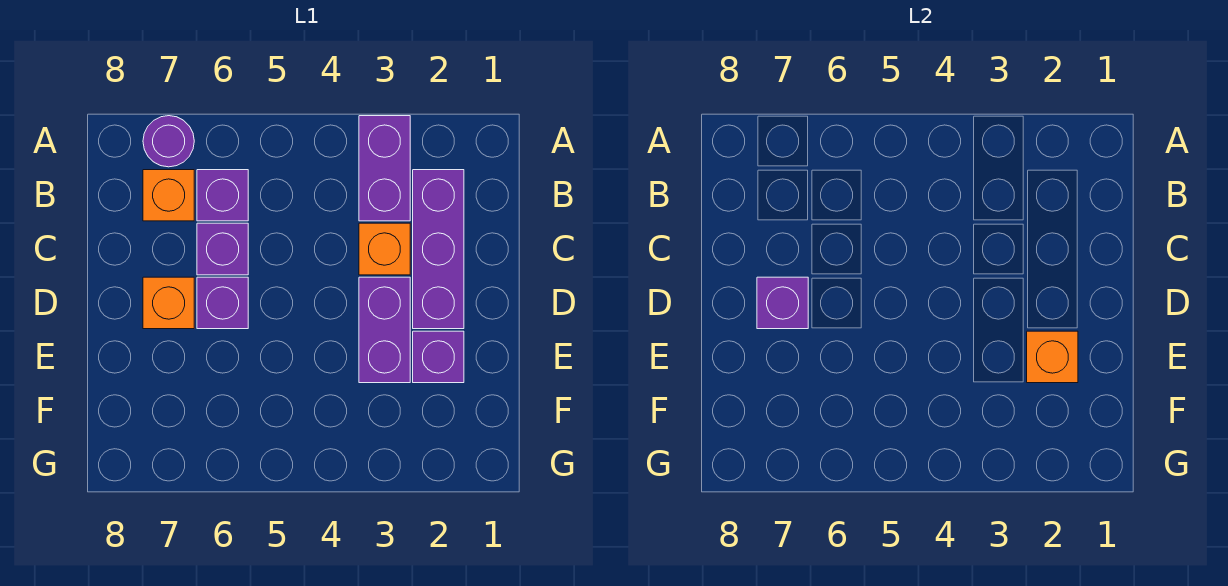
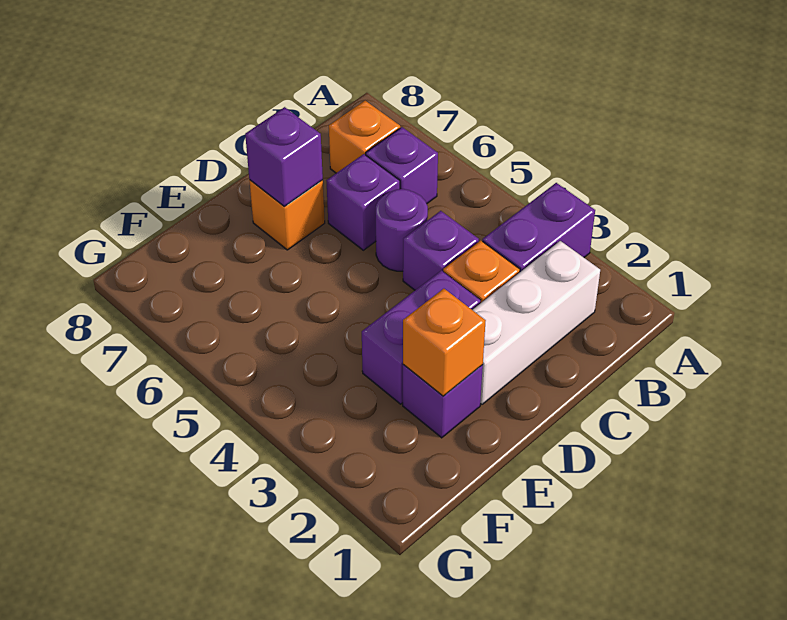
purple 1x1 round brick [143,116,194,167] -> purple 1x1 round brick moved to [376,189,428,271]
purple 1x3 brick [413,170,464,329] -> white 1x3 brick [473,241,600,404]
purple 1x1 brick [197,277,248,329] -> purple 1x1 brick moved to [403,211,479,290]

